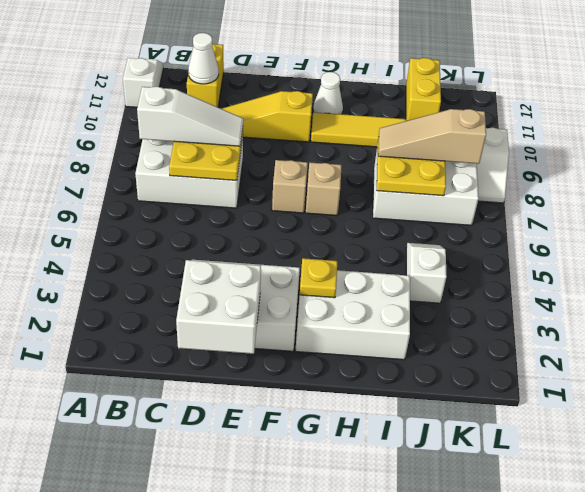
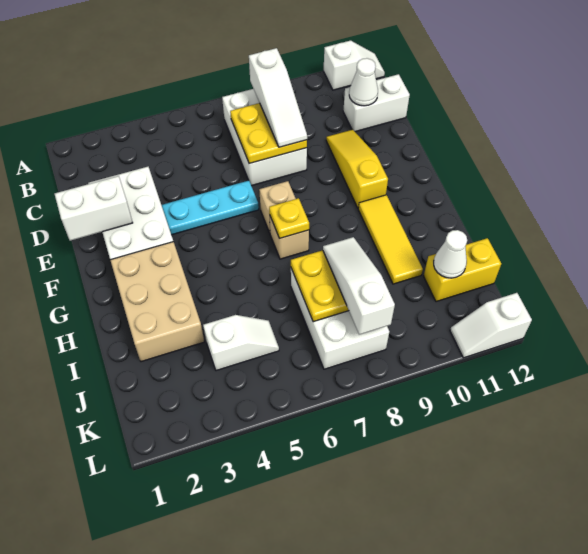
yellow 1x2 brick [187,44,224,107] -> white 1x2 brick [343,74,410,132]
white 2x2 brick [176,260,261,354] -> white 1x2 brick [55,176,133,241]
none -> cyan 1x3 plate [162,180,259,235]
white 2x3 brick [295,270,410,360] -> tan 2x3 brick [110,242,204,362]
yellow 1x1 plate [300,258,337,298] -> yellow 1x1 plate moved to [269,198,309,239]
white 1x1 cone [313,72,343,114] -> white 1x1 cone moved to [434,230,467,278]
tan 1x3 slope [378,109,486,164] -> white 1x3 slope [323,237,395,335]
white 1x2 slope [477,128,509,203] -> white 1x2 slope moved to [450,293,532,358]

